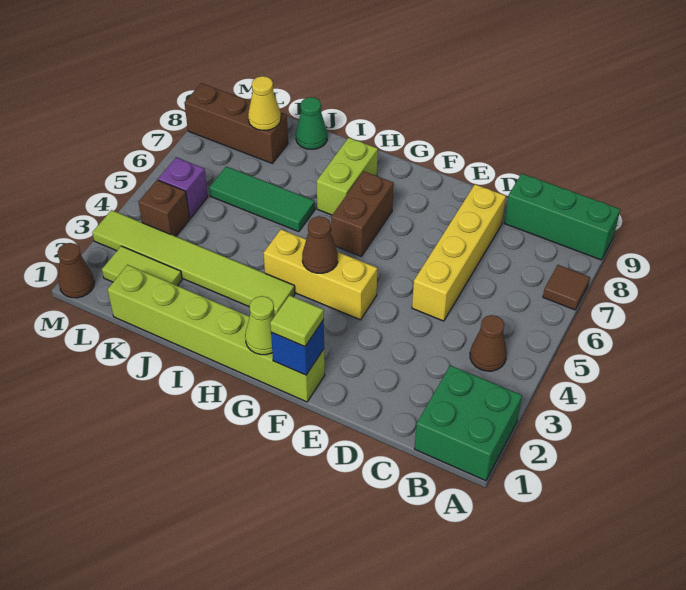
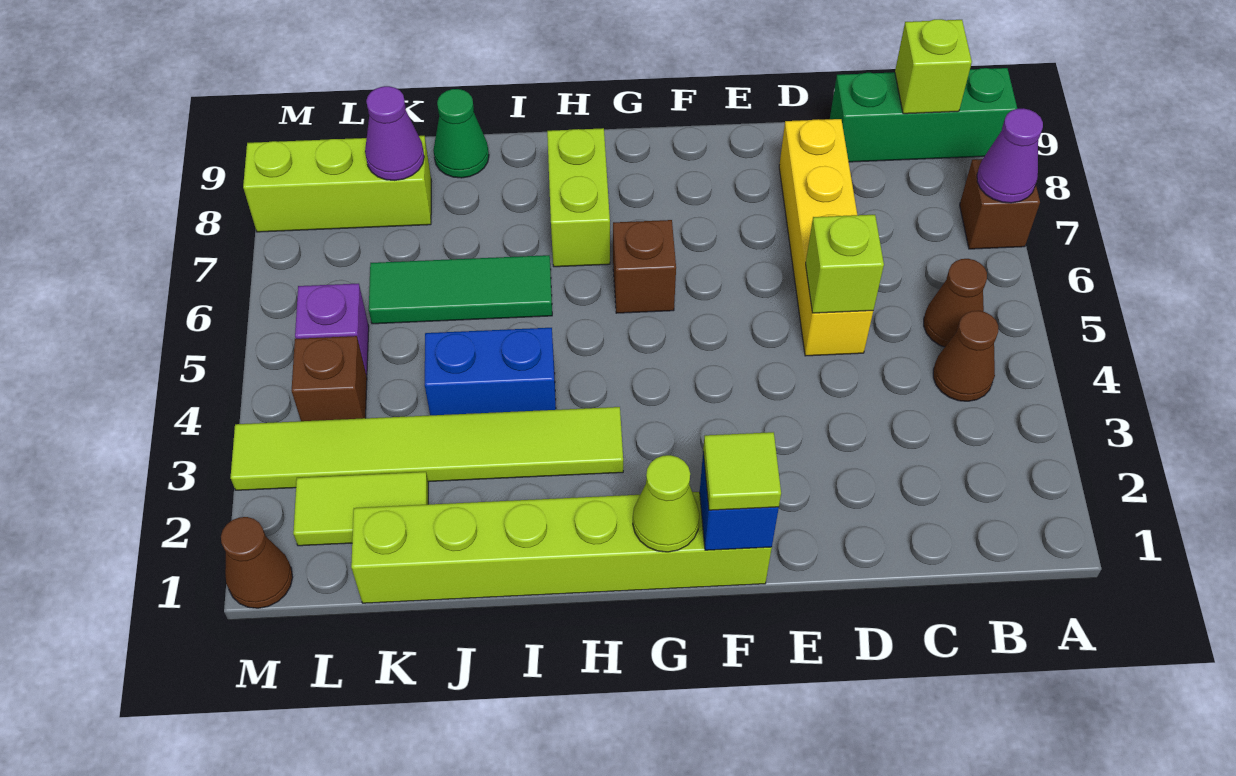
green 2x2 brick [414,365,522,481] -> none
brown 1x1 tile [543,265,590,310] -> brown 1x1 brick [960,159,1040,249]
none -> purple 1x1 cone [977,108,1043,203]
none -> lime 1x1 brick [895,19,972,114]
none -> lime 1x1 brick [806,215,884,313]
yellow 1x3 brick [263,229,377,320] -> none
brown 1x1 cone [302,216,338,273] -> brown 1x1 cone moved to [924,259,987,347]
brown 1x2 brick [331,171,394,257] -> brown 1x1 brick [613,220,676,313]
none -> blue 1x2 brick [425,328,556,415]
brown 1x3 brick [184,83,288,164] -> lime 1x3 brick [243,136,431,232]
yellow 1x1 cone [248,76,281,130] -> purple 1x1 cone [365,86,424,180]

